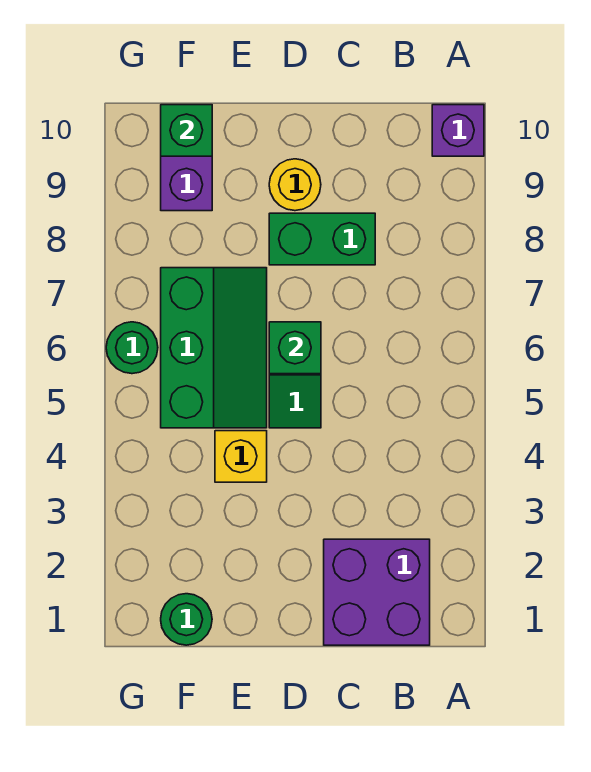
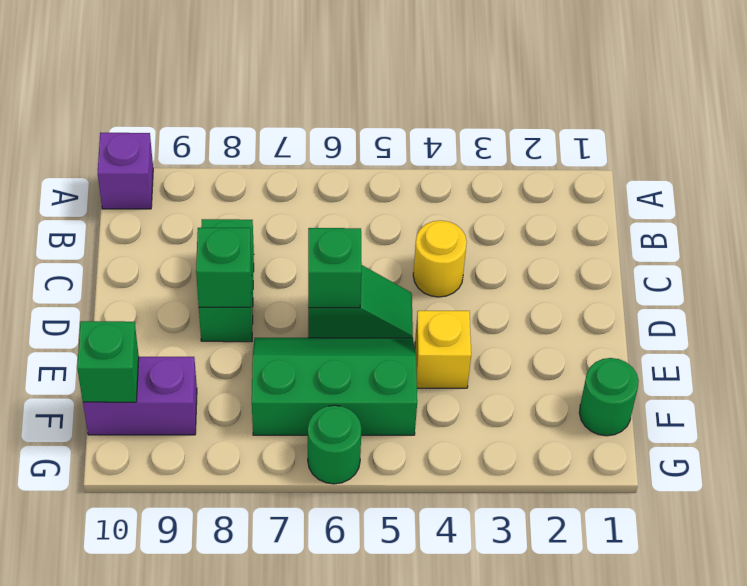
purple 2x2 brick [324,539,430,645] -> none
none -> green 1x1 brick [196,228,252,307]
yellow 1x1 round brick [269,159,321,211] -> yellow 1x1 round brick moved to [413,220,467,297]

